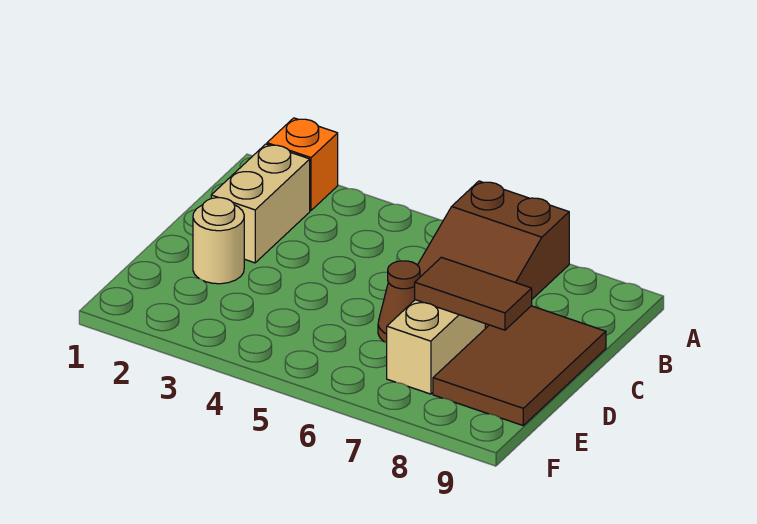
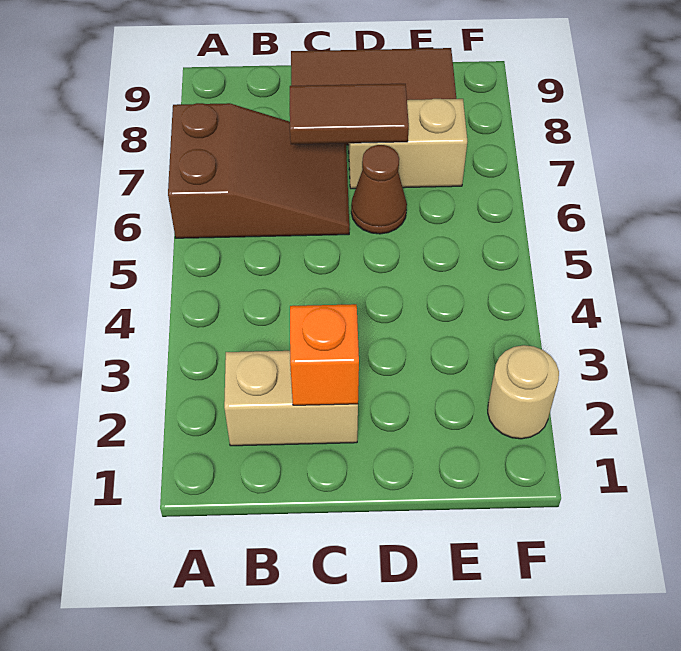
orange 1x1 brick [267,118,338,210] -> orange 1x1 brick moved to [290,304,359,405]
tan 1x1 round brick [193,198,244,284] -> tan 1x1 round brick moved to [488,345,559,439]
brown 1x2 tile [415,257,532,330] -> brown 1x2 tile turned to [290,84,409,144]

